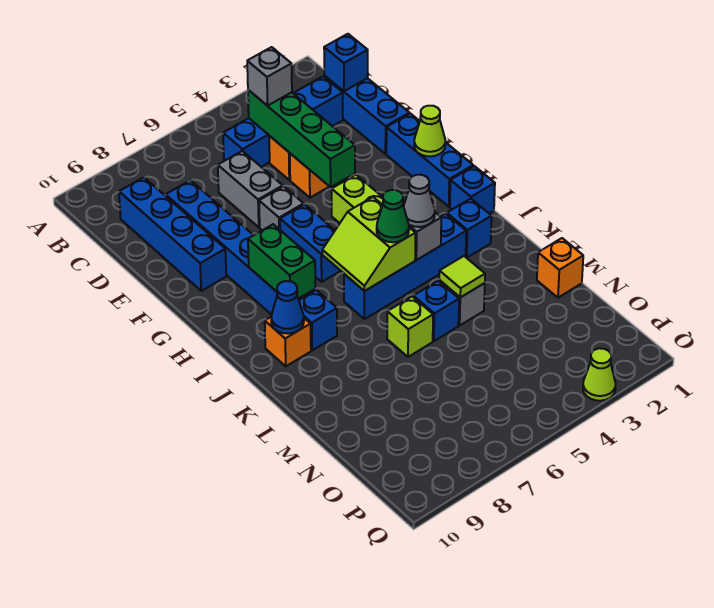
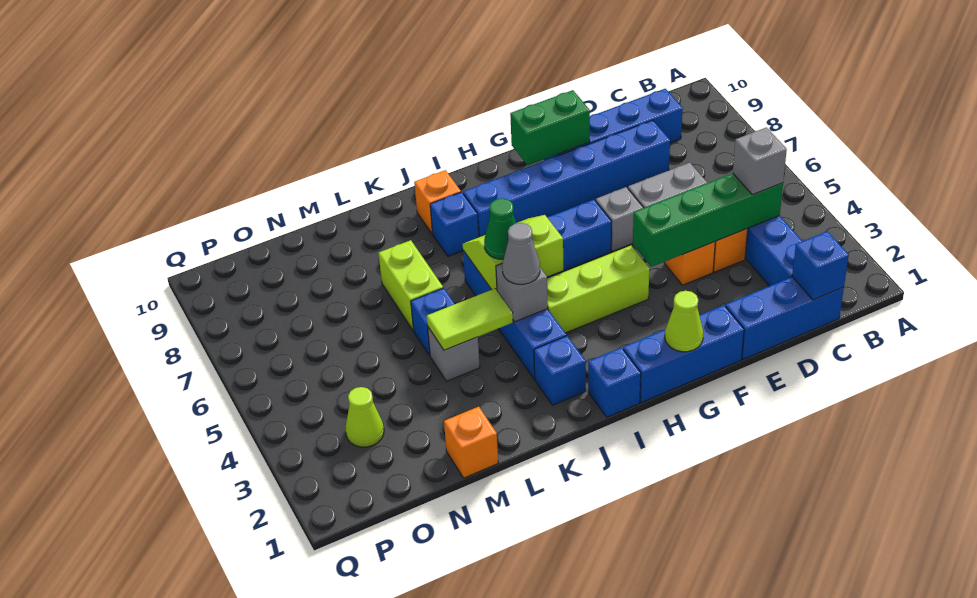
green 1x2 brick [248,224,315,299] -> green 1x2 brick moved to [510,90,590,165]
blue 1x1 cone [271,281,304,334] -> none
lime 1x1 tile [439,256,485,297] -> lime 1x2 tile [427,289,513,350]
lime 1x1 brick [387,297,433,357] -> lime 1x2 brick [379,240,443,331]
lime 1x1 cone [583,348,616,401] -> lime 1x1 cone moved to [345,387,384,447]

